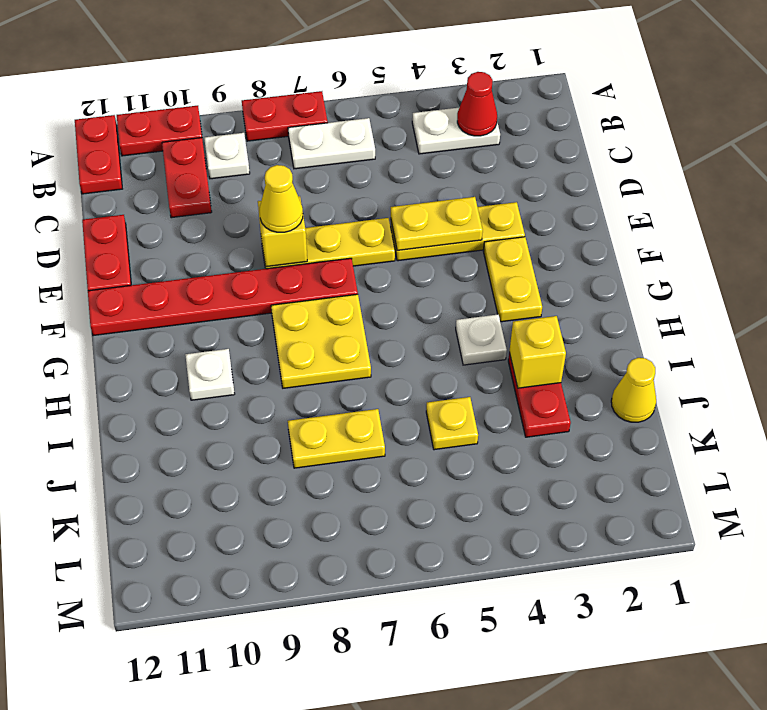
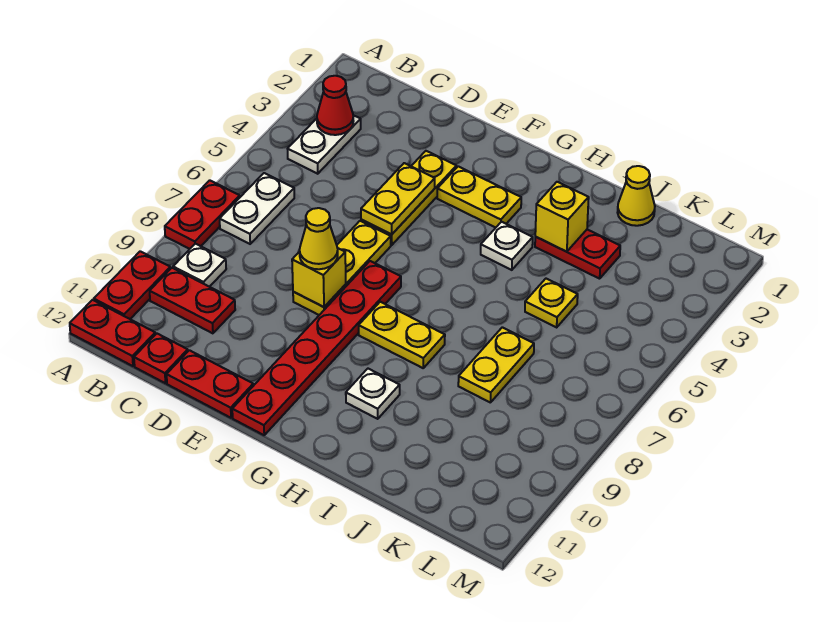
none -> red 1x1 plate [134,334,188,383]
yellow 2x2 plate [271,294,371,388] -> yellow 1x2 plate [359,302,445,368]

